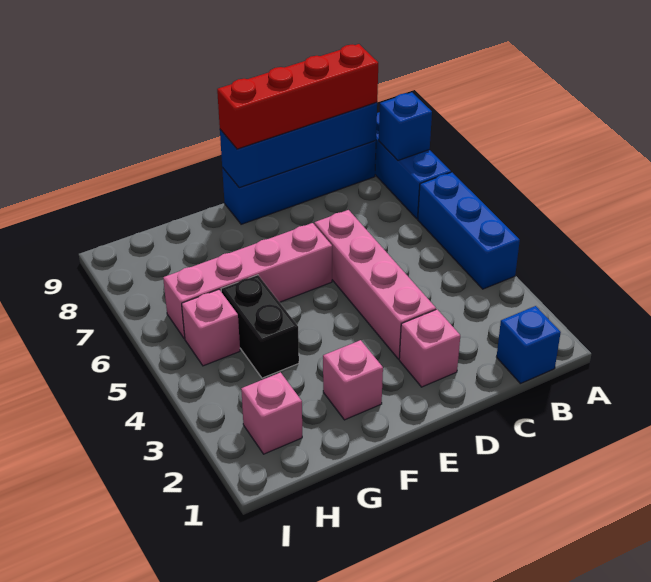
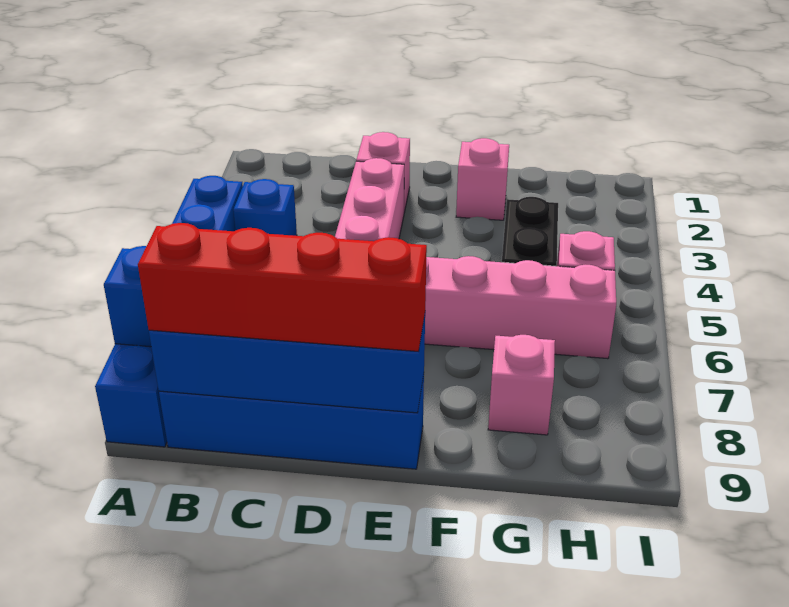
blue 1x1 brick [497,306,561,384] -> blue 1x1 brick moved to [233,179,297,236]
pink 1x1 brick [241,372,302,454] -> pink 1x1 brick moved to [488,335,555,435]

